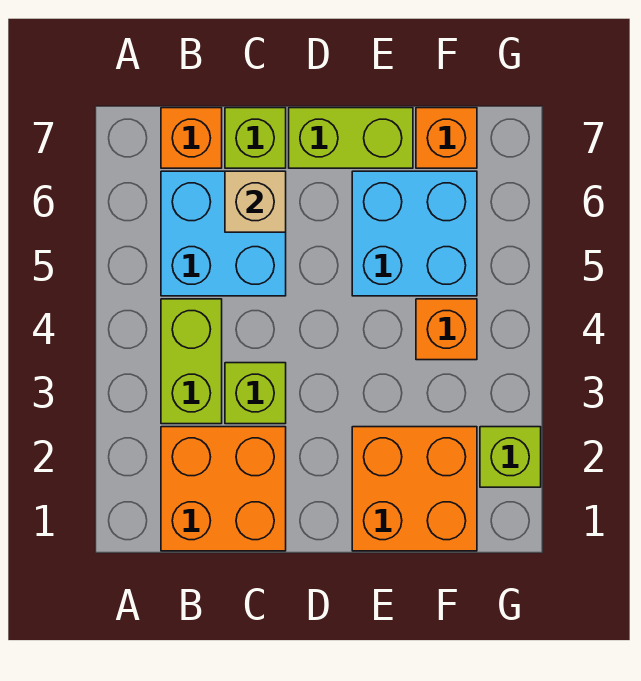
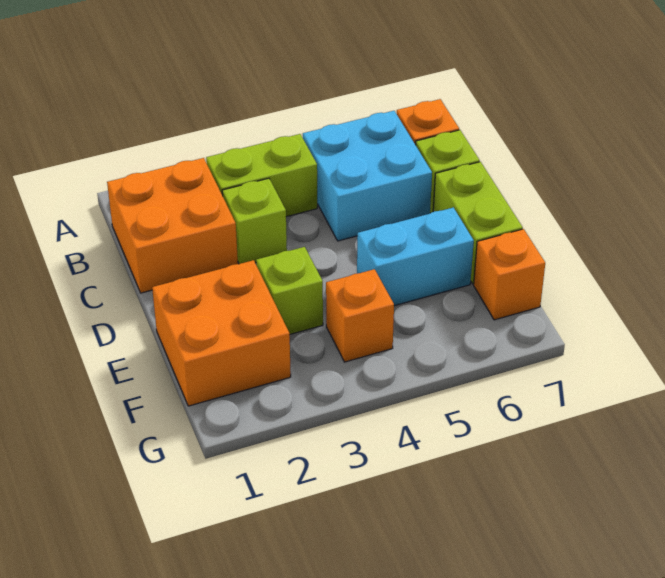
tan 1x1 brick [225,171,286,232] -> none
cyan 2x2 brick [352,171,477,296] -> cyan 1x2 brick [357,207,474,306]
lime 1x1 brick [480,427,541,487] -> lime 1x1 brick moved to [256,247,323,334]

